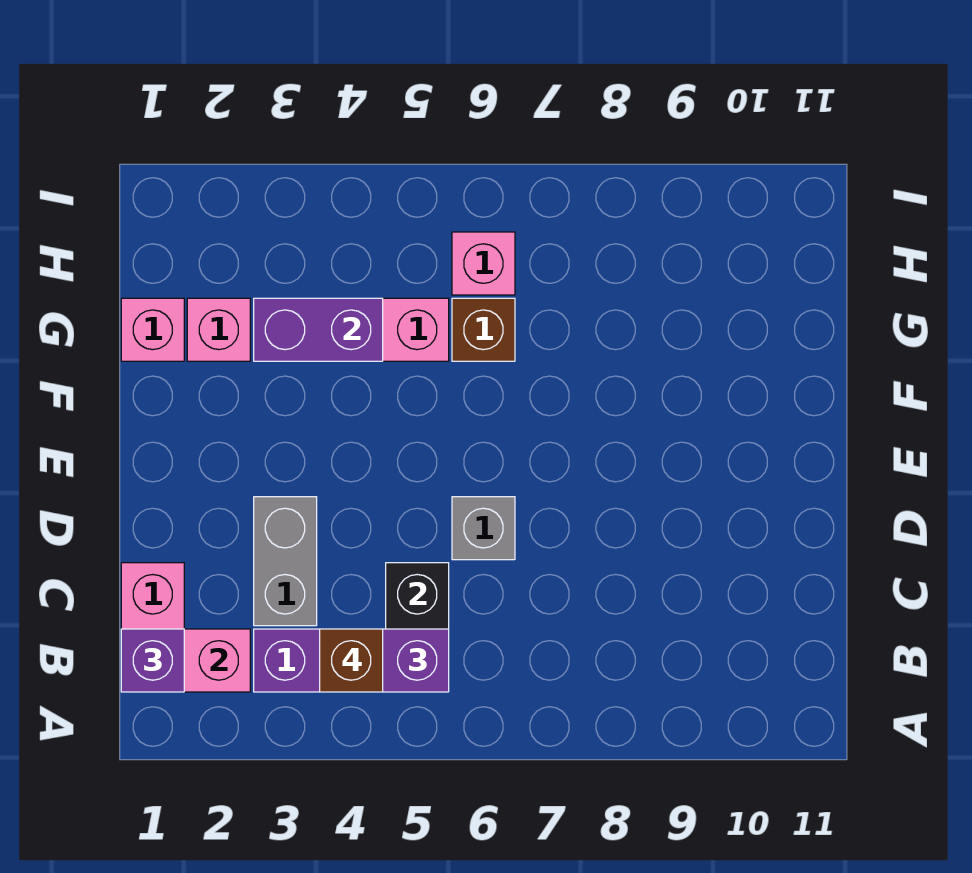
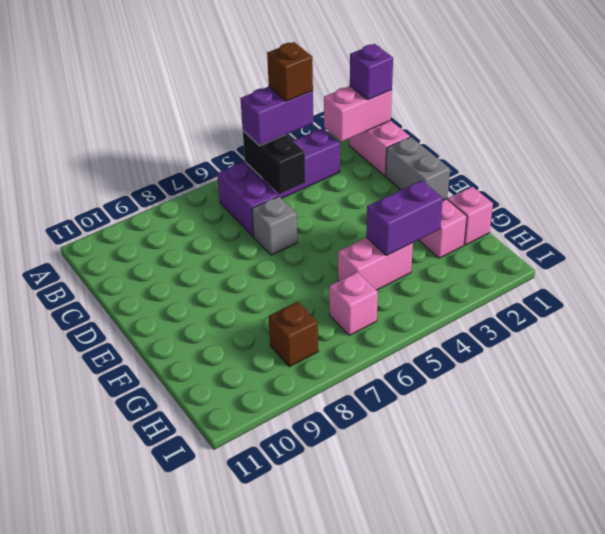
none -> purple 1x2 brick [217,162,278,237]
grey 1x2 brick [254,497,317,626] -> grey 1x2 brick moved to [386,137,450,200]
brown 1x1 brick [452,298,515,361] -> brown 1x1 brick moved to [269,301,318,367]

